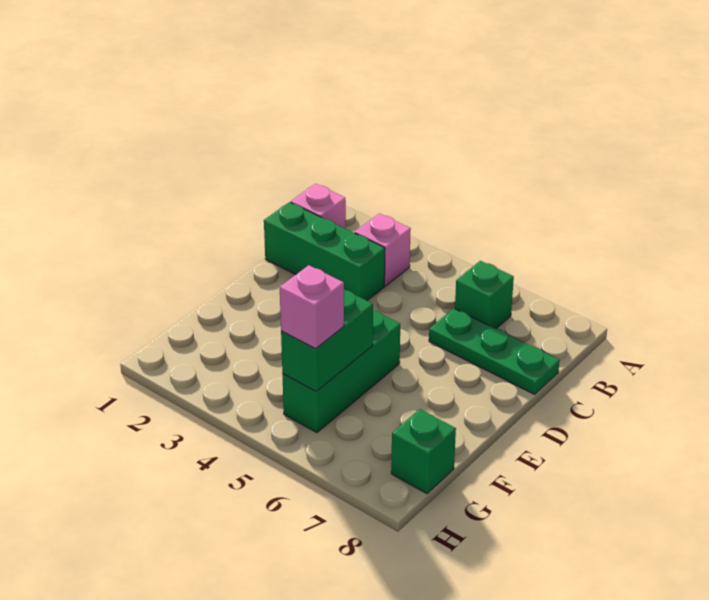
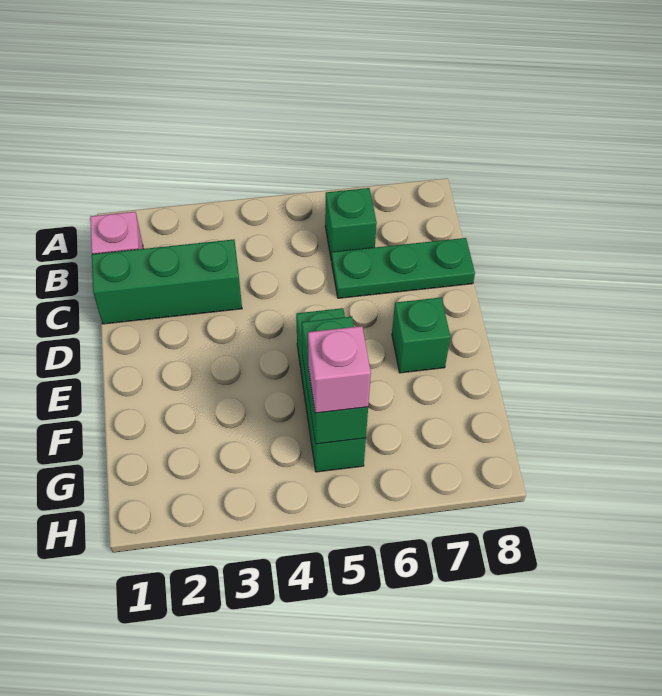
pink 1x1 brick [355,214,411,286] -> none
green 1x1 brick [391,409,456,494] -> green 1x1 brick moved to [392,298,450,373]

